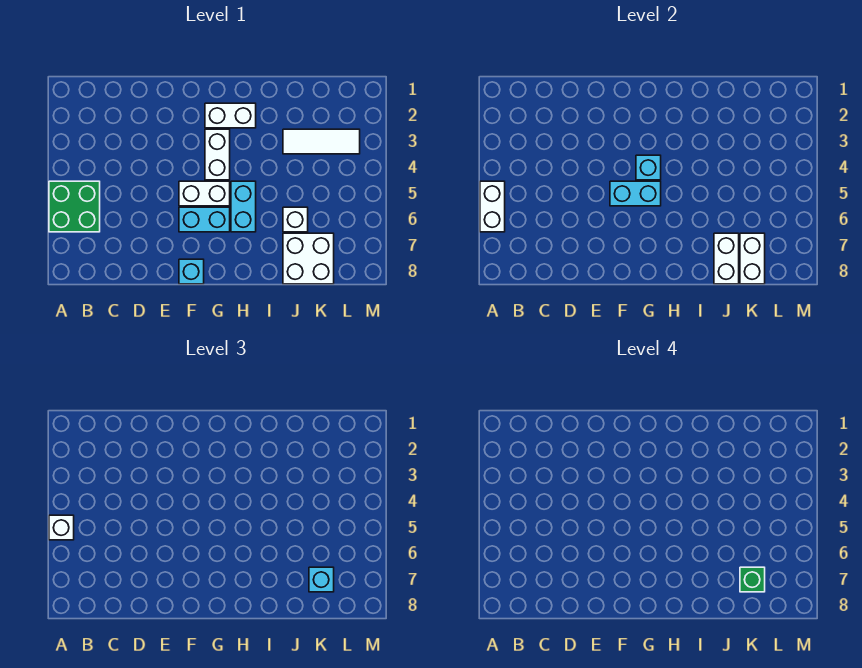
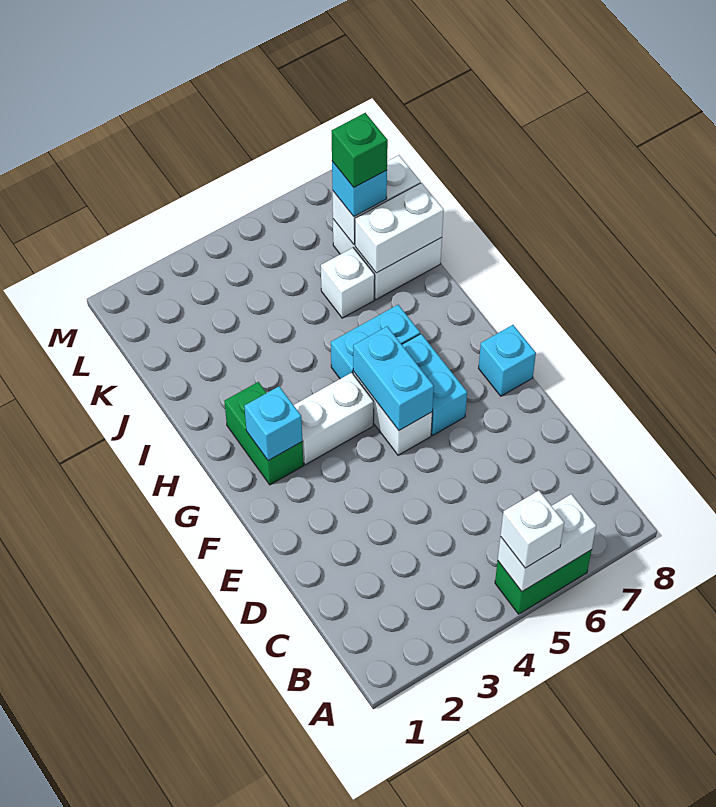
green 2x2 brick [49,181,100,232] -> green 1x2 brick [495,550,592,614]
white 1x2 brick [205,103,256,128] -> green 1x2 brick [224,382,304,485]
cyan 1x1 brick [636,155,661,180] -> cyan 1x1 brick moved to [244,386,302,461]
white 1x3 tile [283,129,360,154] -> none

